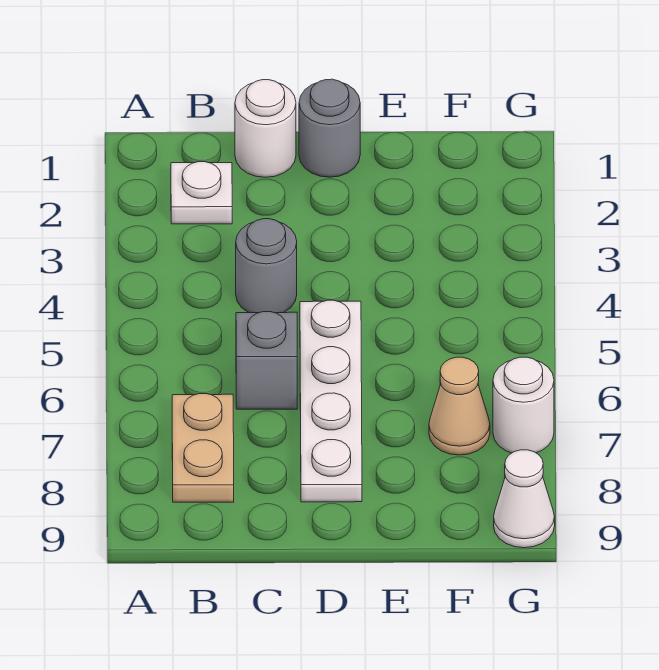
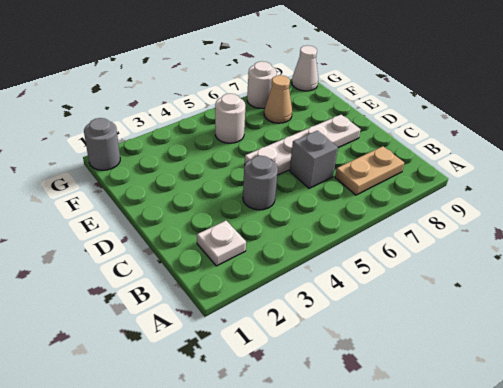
white 1x1 round brick [235,80,296,177] -> white 1x1 round brick moved to [215,94,245,143]
grey 1x1 round brick [299,79,360,177] -> grey 1x1 round brick moved to [84,118,120,170]

